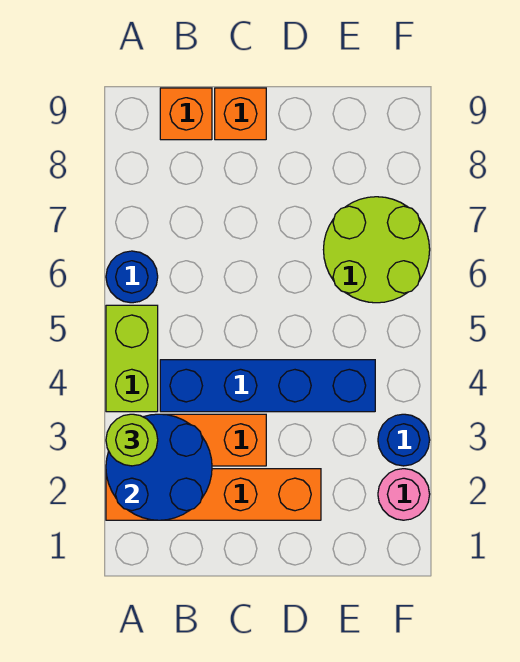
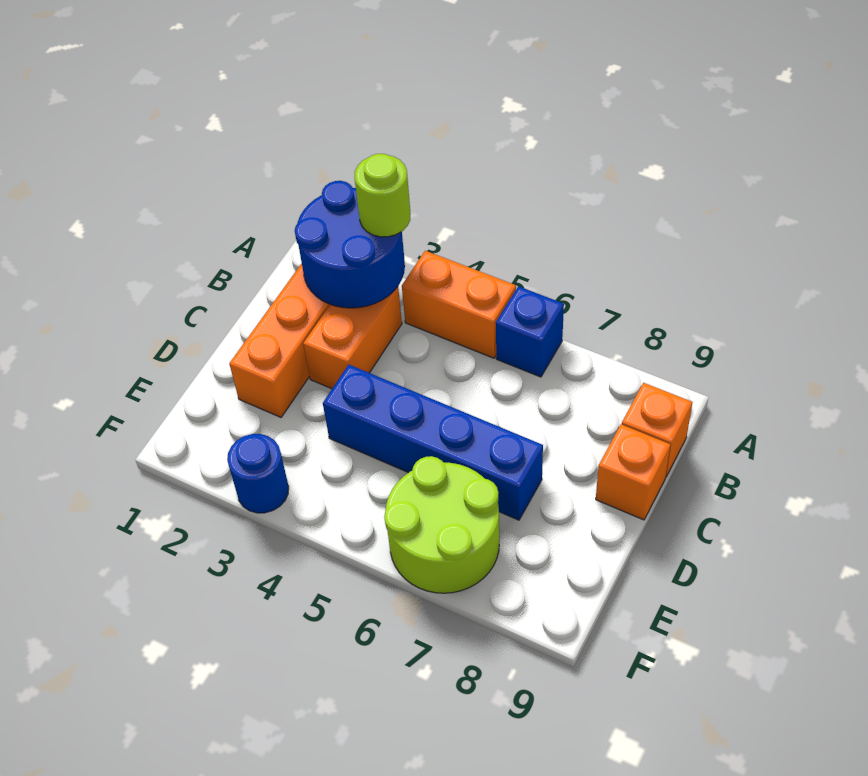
lime 1x2 brick [106,305,158,412] -> orange 1x2 brick [402,251,516,358]
blue 1x1 round brick [106,251,158,303] -> blue 1x1 brick [496,286,564,377]
blue 1x4 brick [160,360,375,412] -> blue 1x4 brick turned to [323,365,543,520]
pink 1x1 round brick [378,469,430,520] -> none

